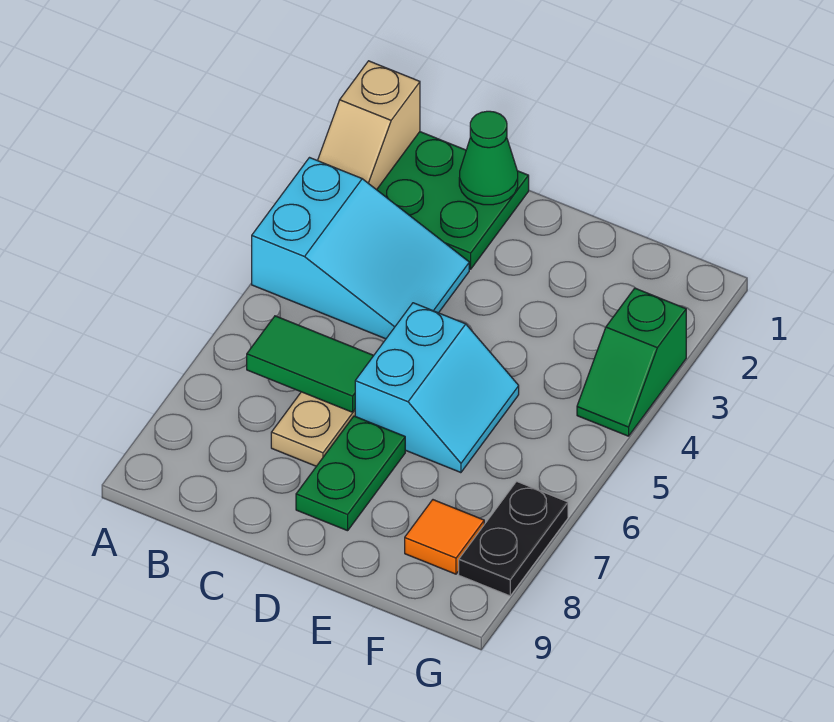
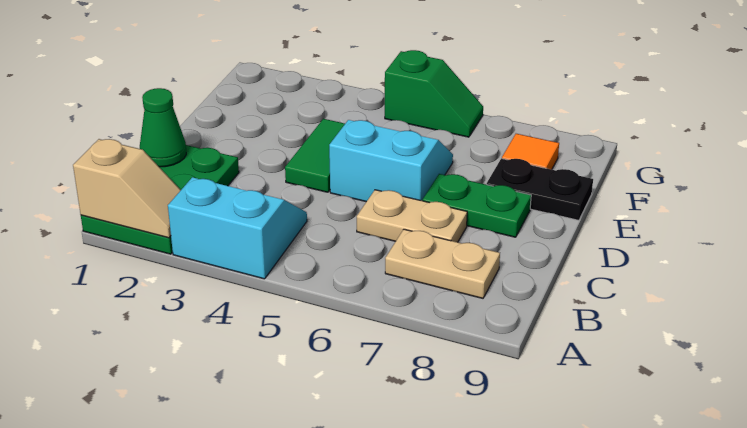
cyan 2x3 slope [252,158,469,339] -> cyan 2x2 slope [168,177,307,279]
green 1x2 tile [247,316,374,412] -> green 1x2 tile moved to [285,119,345,192]
none -> tan 1x2 plate [385,229,500,298]
green 1x2 slope [577,288,686,436] -> green 1x2 slope moved to [385,50,483,137]
black 1x2 plate [459,481,568,596] -> black 1x2 plate moved to [486,158,593,220]

